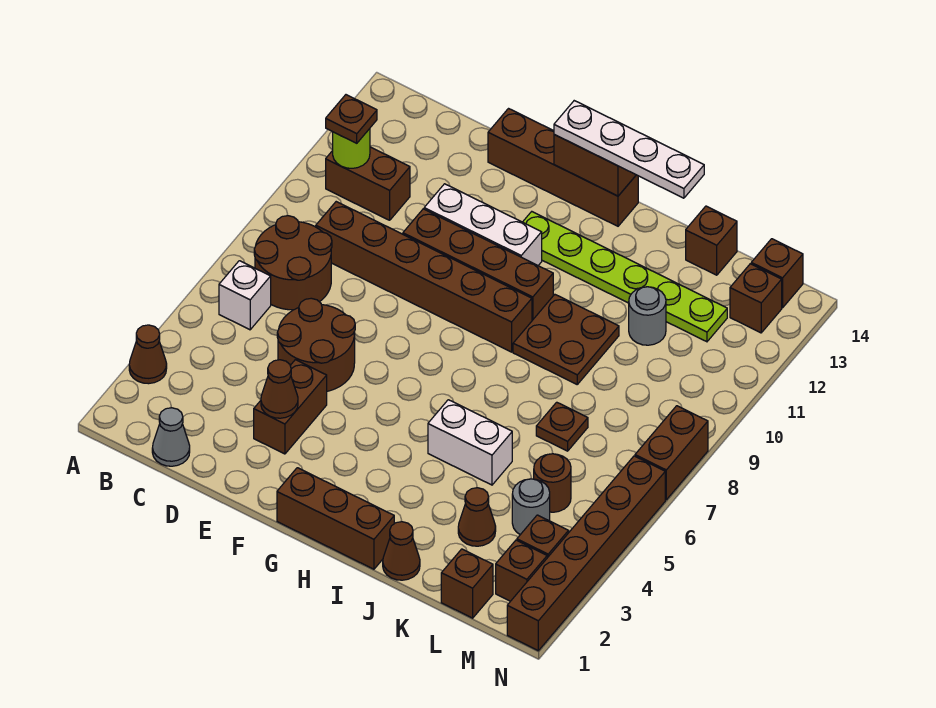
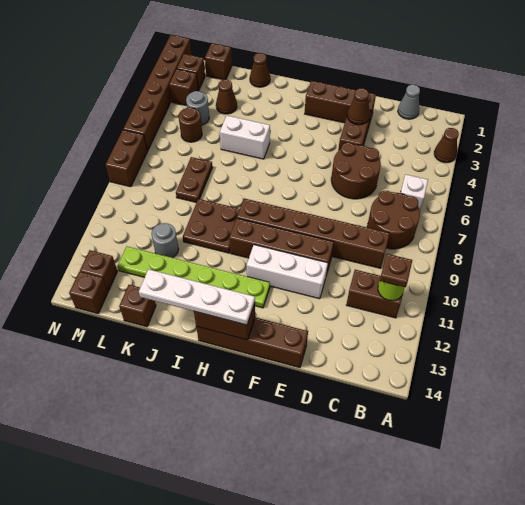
brown 1x3 brick [277,468,394,569] -> brown 1x3 brick moved to [305,81,376,124]
brown 1x1 plate [536,402,588,451] -> brown 1x2 plate [176,157,213,202]

